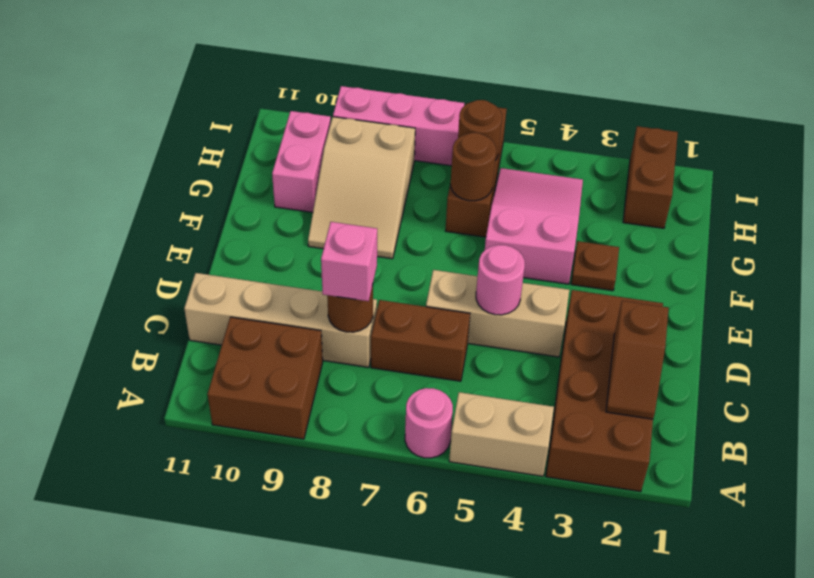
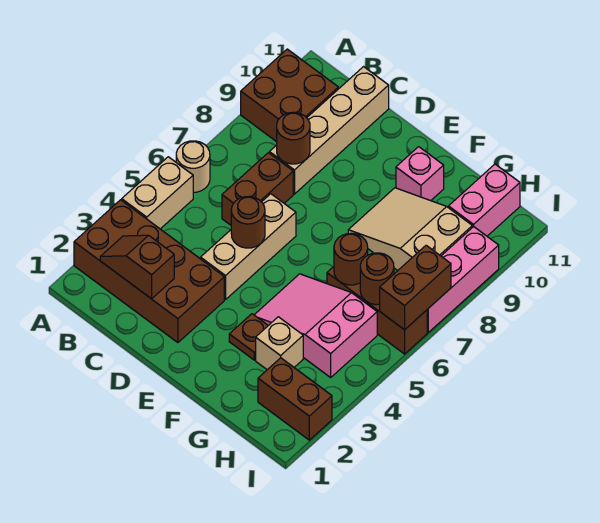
pink 1x1 round brick [405,388,453,458] -> tan 1x1 round brick [176,141,210,192]
pink 1x1 brick [321,222,377,301] -> pink 1x1 brick moved to [396,147,444,201]
pink 1x1 round brick [476,245,525,315] -> brown 1x1 round brick [231,196,265,248]
pink 2x3 slope [485,168,583,284] -> pink 2x3 slope turned to [255,274,377,377]
none -> tan 1x1 brick [256,317,303,370]
pink 1x2 brick [272,111,331,212] -> pink 1x2 brick turned to [449,164,520,236]
none -> brown 1x2 brick [380,245,451,330]

